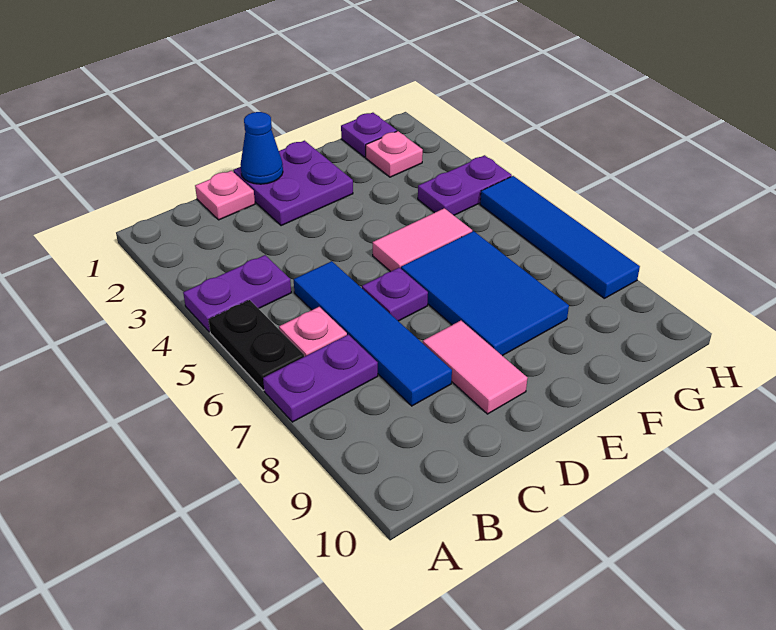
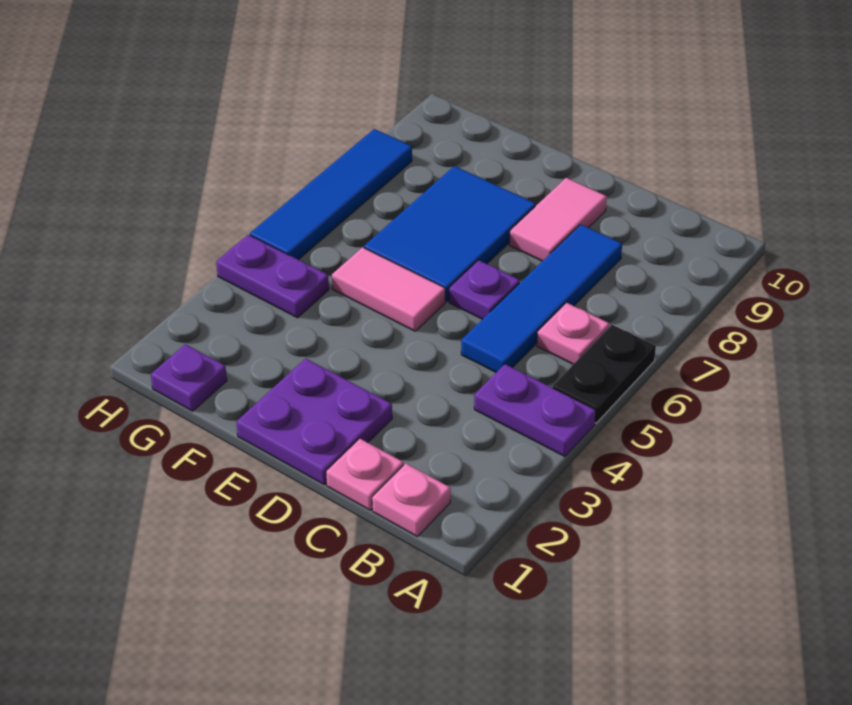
purple 1x2 plate [263,334,378,422] -> none
blue 1x1 cone [240,112,283,184] -> none
pink 1x1 plate [366,131,423,177] -> pink 1x1 plate moved to [372,463,451,537]

